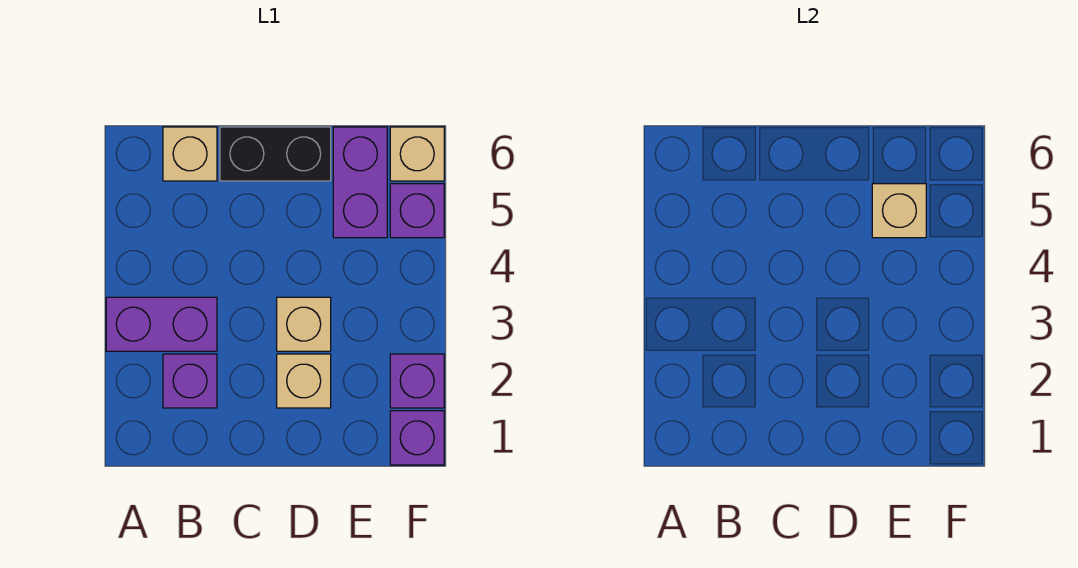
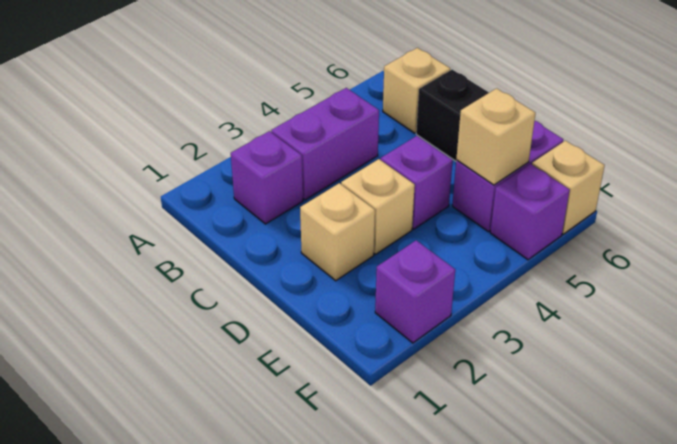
purple 1x2 brick [106,297,217,351] -> purple 1x2 brick turned to [271,88,379,200]
purple 1x1 brick [390,411,444,465] -> purple 1x1 brick moved to [381,136,453,229]

